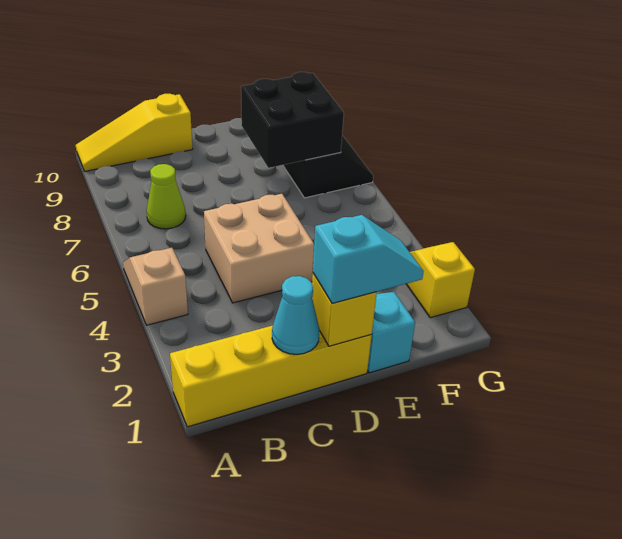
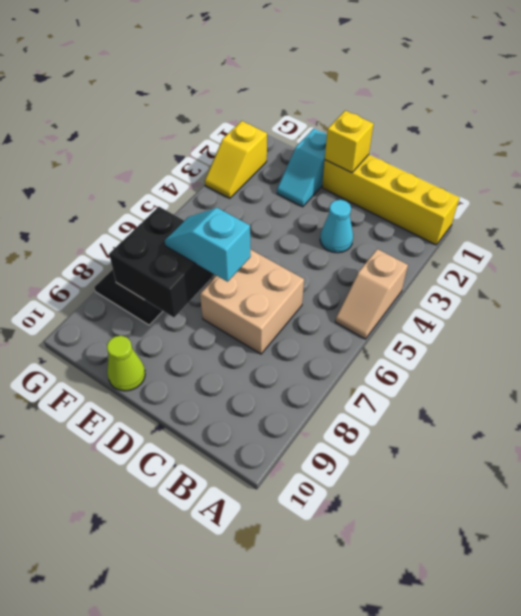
yellow 1x3 slope [76,94,193,171] -> none
lime 1x1 cone [147,164,186,229] -> lime 1x1 cone moved to [107,336,145,391]
cyan 1x1 cone [272,276,319,354] -> cyan 1x1 cone moved to [320,200,353,253]
tan 2x2 brick [204,194,314,303] -> tan 2x2 brick moved to [200,249,304,354]
cyan 1x2 slope [313,215,424,303] -> cyan 1x2 slope moved to [165,208,251,282]

